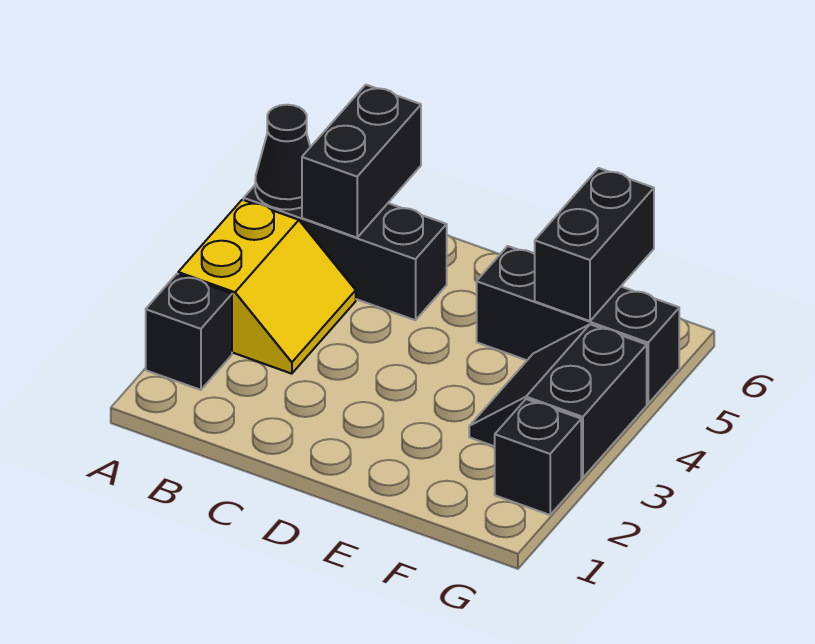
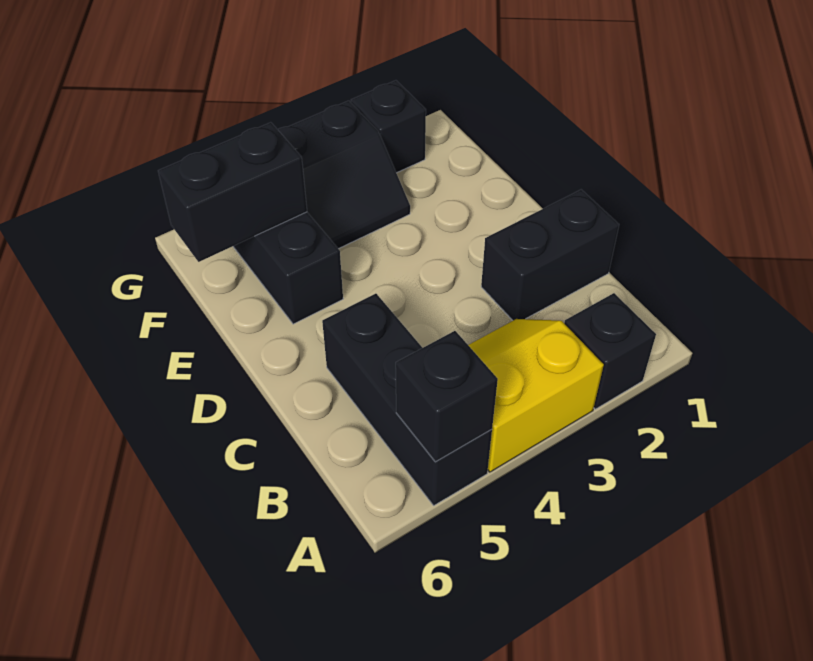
black 1x1 cone [255,105,310,210] -> black 1x1 brick [396,331,498,462]
black 1x2 brick [302,85,421,238] -> black 1x2 brick moved to [481,190,619,320]

